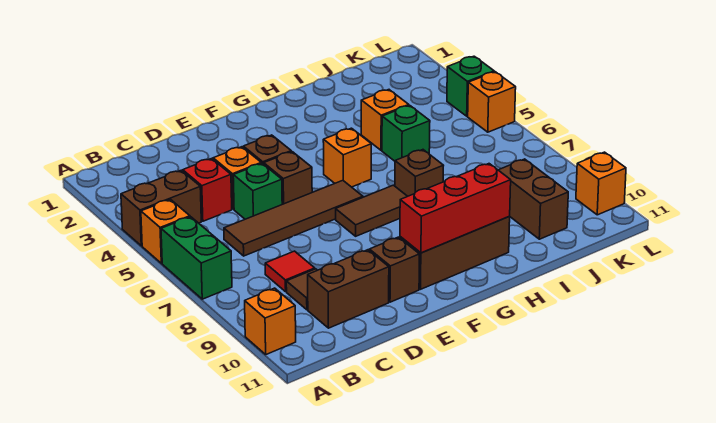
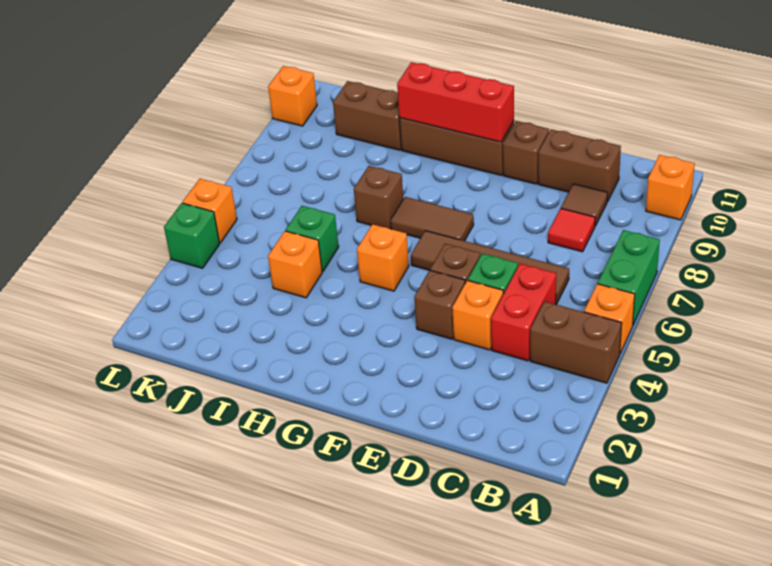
red 1x1 brick [183,159,232,221] -> red 1x2 brick [491,264,556,361]
brown 1x2 brick [499,159,568,239] -> brown 1x2 brick turned to [333,81,402,150]

